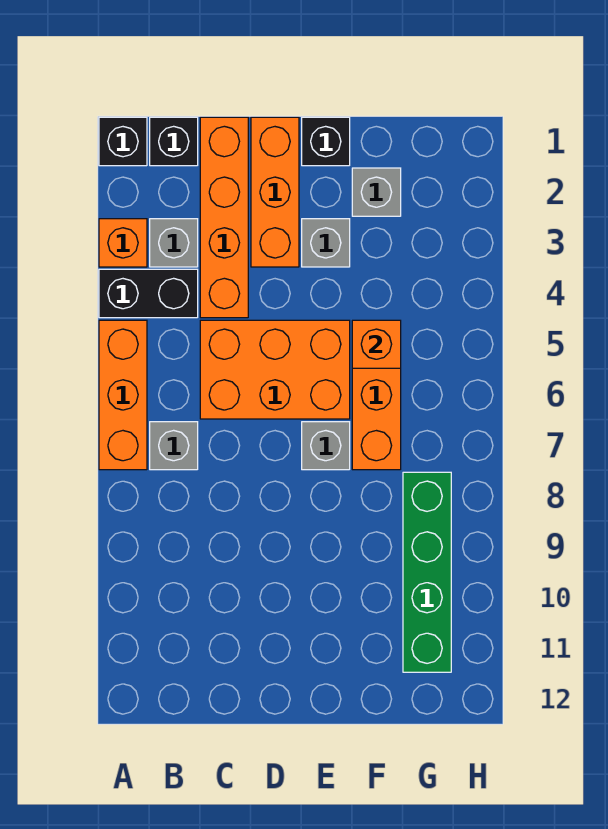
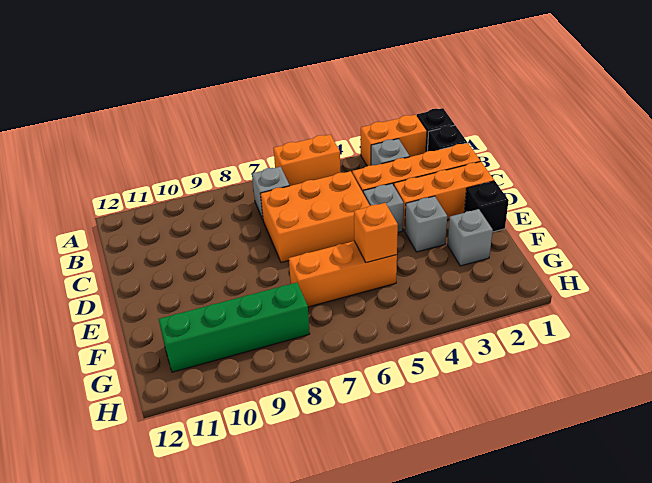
orange 1x1 brick [99,219,147,267] -> orange 1x2 brick [361,115,427,166]
black 1x2 brick [99,269,198,318] -> none
orange 1x3 brick [99,320,147,470] -> orange 1x2 brick [273,135,341,186]
orange 2x3 brick [200,320,350,419] -> orange 2x3 brick turned to [260,171,370,262]
grey 1x1 brick [302,422,350,470] -> grey 1x1 brick moved to [363,184,404,232]

